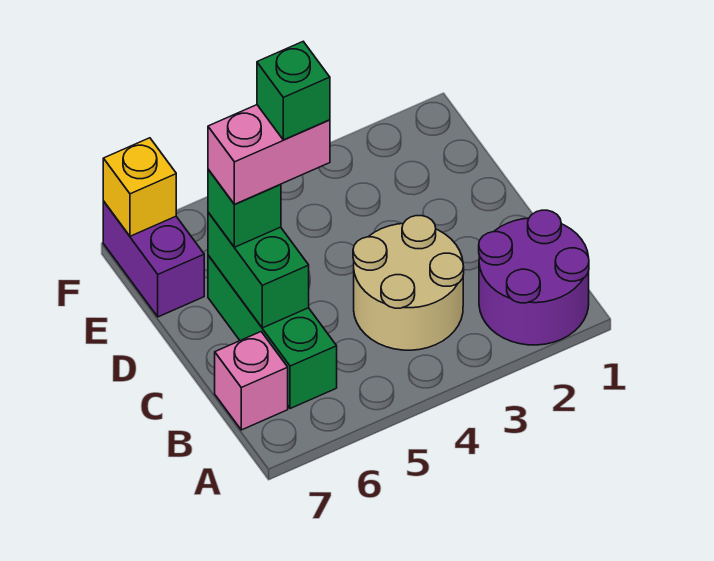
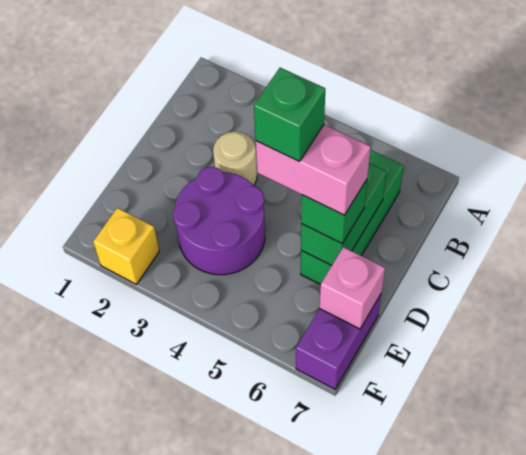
purple 2x2 round brick [479,210,589,345] -> purple 2x2 round brick moved to [173,167,265,275]
tan 2x2 round brick [353,216,464,350] -> tan 1x1 round brick [213,132,257,185]
pink 1x1 brick [215,332,288,430] -> pink 1x1 brick moved to [320,247,385,329]
yellow 1x1 brick [103,138,176,236] -> yellow 1x1 brick moved to [93,208,159,284]

